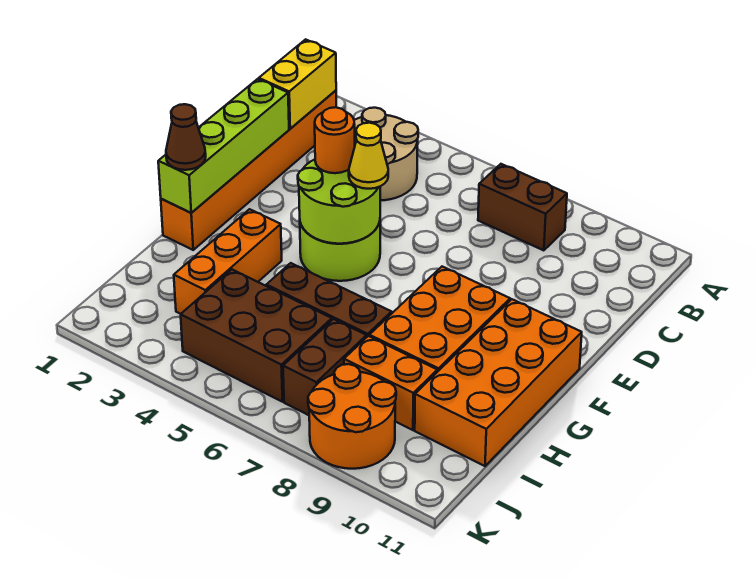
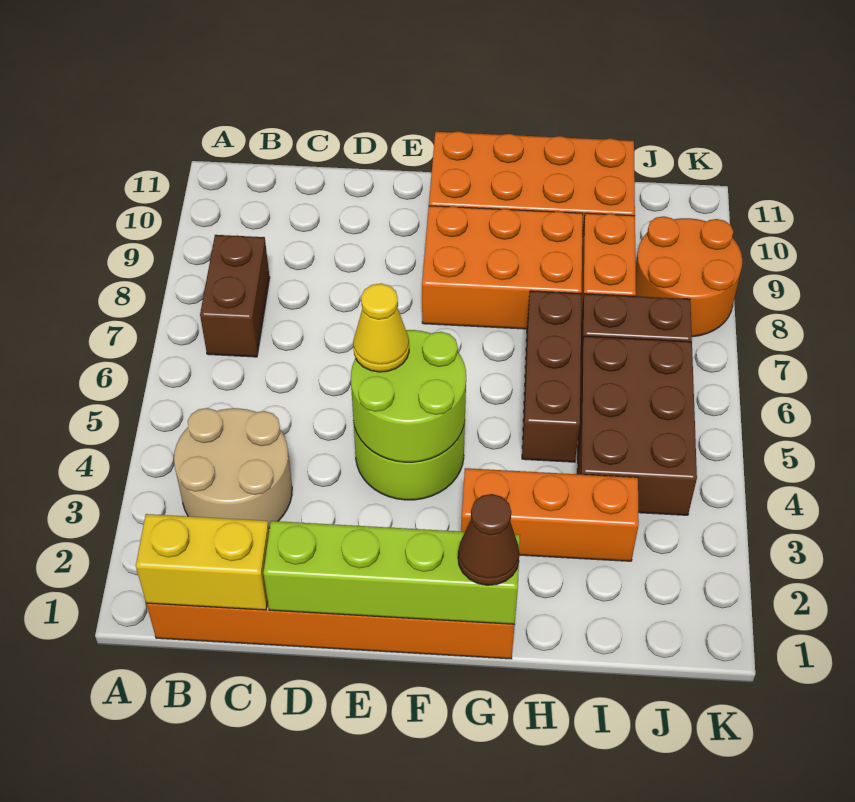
orange 1x1 round brick [315,107,355,173] -> none

